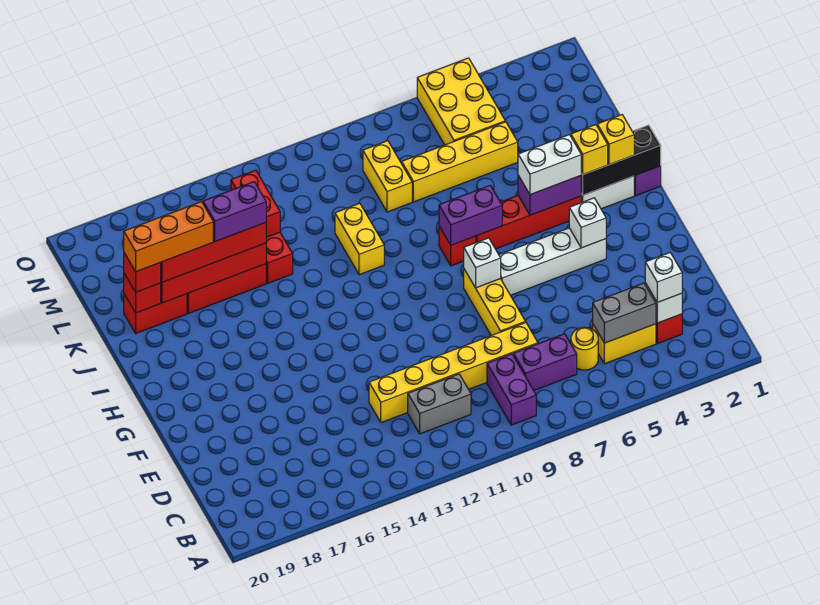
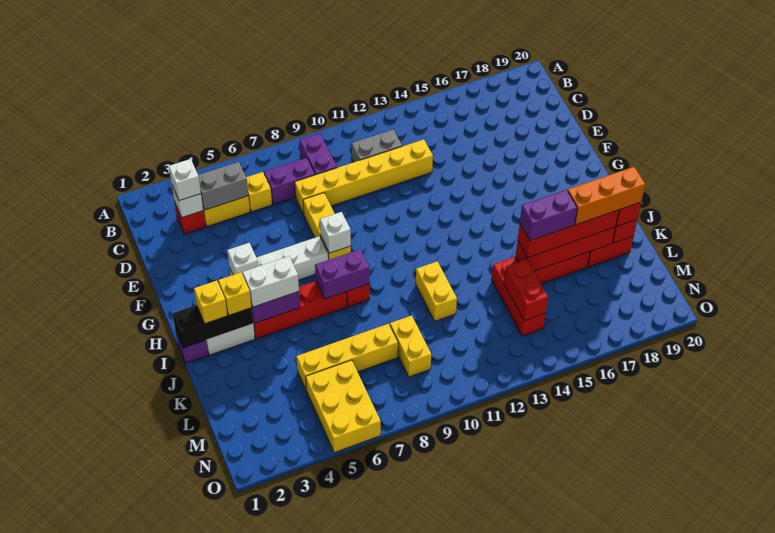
yellow 1x1 round brick [571,327,598,370] -> yellow 1x1 brick [246,172,272,212]

